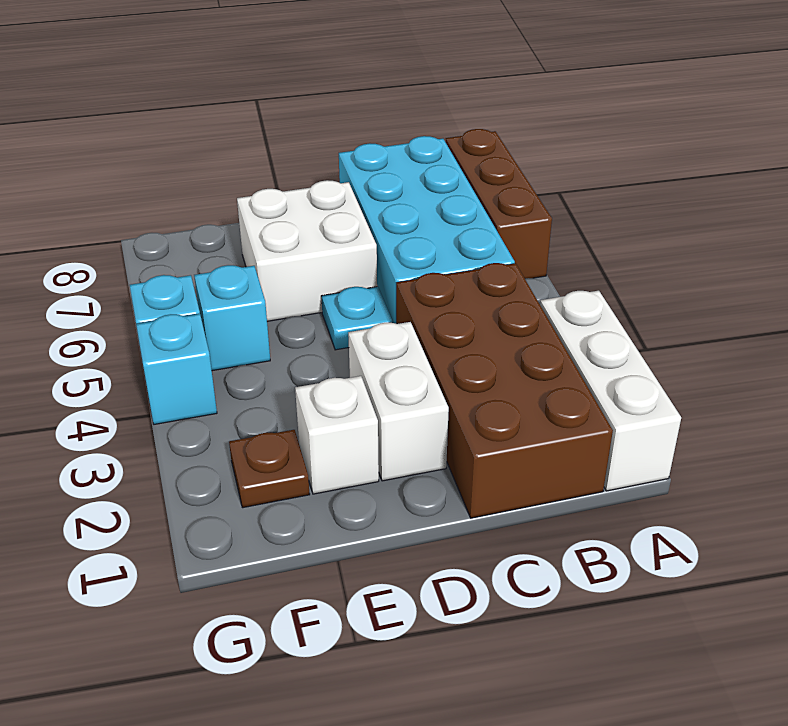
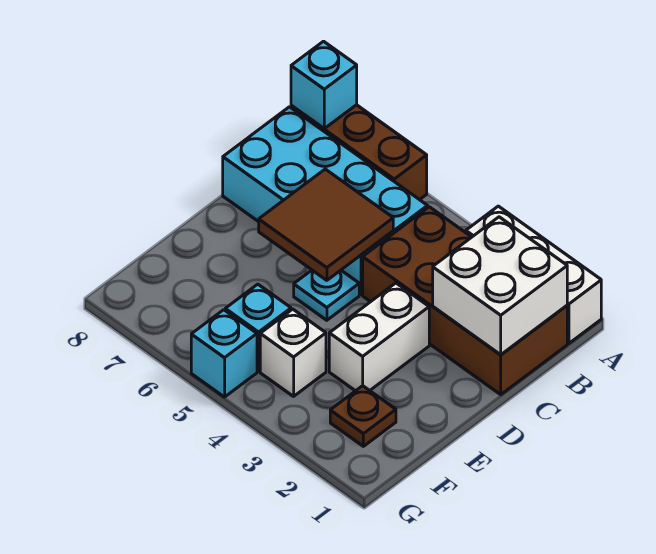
none -> brown 2x2 tile [259,169,393,280]
white 1x2 brick [348,322,449,481] -> white 1x2 brick turned to [329,283,429,391]
white 2x2 brick [237,180,377,321] -> white 2x2 brick moved to [433,217,567,355]
white 1x1 brick [295,376,379,494] -> white 1x1 brick moved to [260,309,326,396]
cyan 1x1 brick [136,314,217,424] -> cyan 1x1 brick moved to [291,41,357,128]

